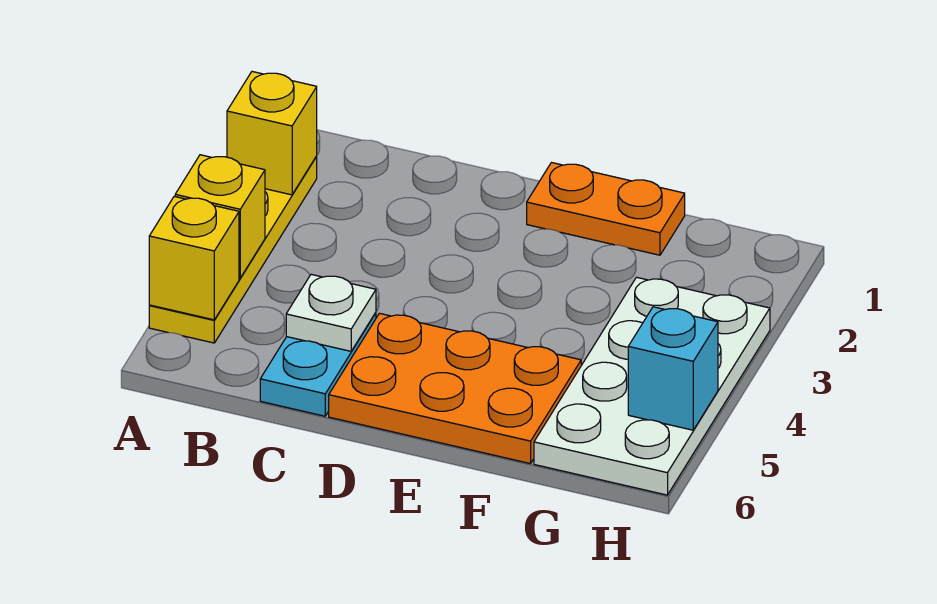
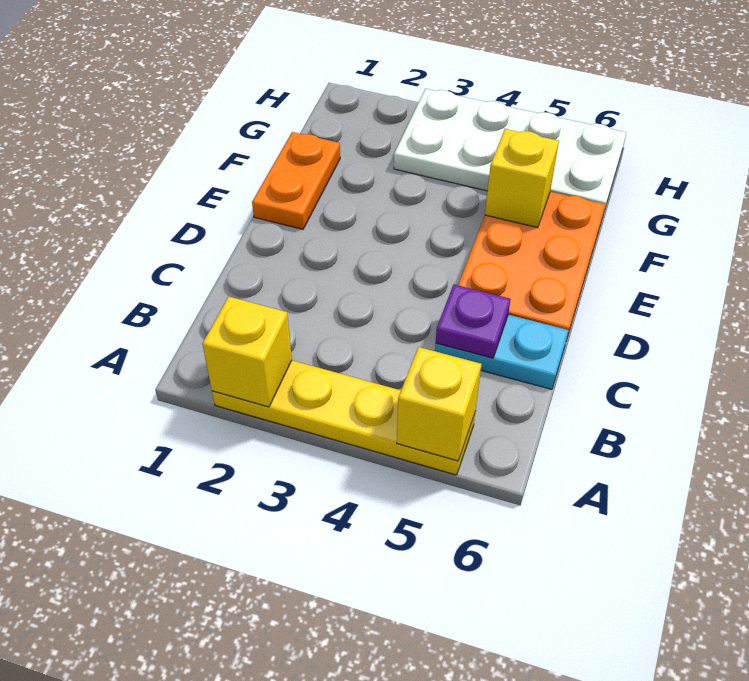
yellow 1x1 brick [175,155,265,278] -> yellow 1x1 brick moved to [485,129,559,228]
white 1x1 plate [286,274,376,351] -> purple 1x1 plate [436,285,511,358]
cyan 1x1 brick [628,307,718,430] -> none

